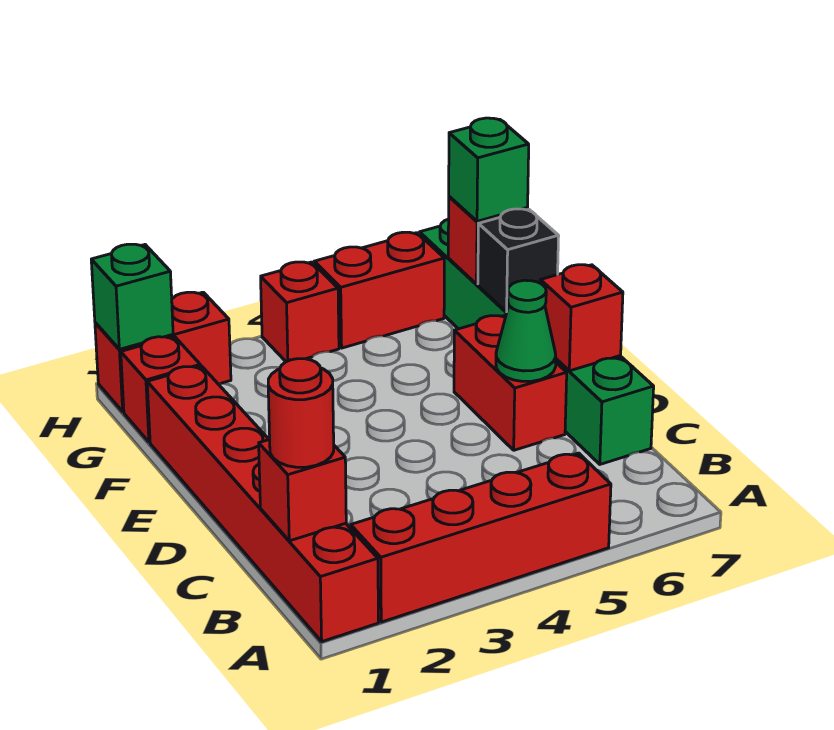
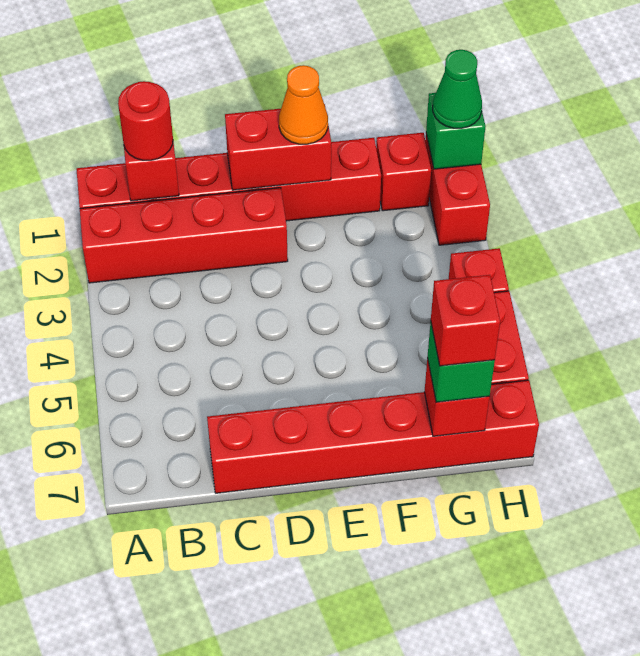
red 1x4 brick [351,453,611,622] -> red 1x4 brick turned to [80,188,288,283]
green 1x6 brick [420,219,654,464] -> red 1x6 brick [207,380,539,493]
red 1x2 brick [454,315,567,450] -> red 1x2 brick moved to [225,104,331,190]
green 1x1 cone [496,280,556,381] -> green 1x1 cone moved to [433,50,482,128]
red 1x1 brick [540,265,623,371] -> red 1x1 brick moved to [431,275,500,366]
none -> orange 1x1 cone [279,65,328,144]
black 1x1 brick [478,209,559,312] -> none

